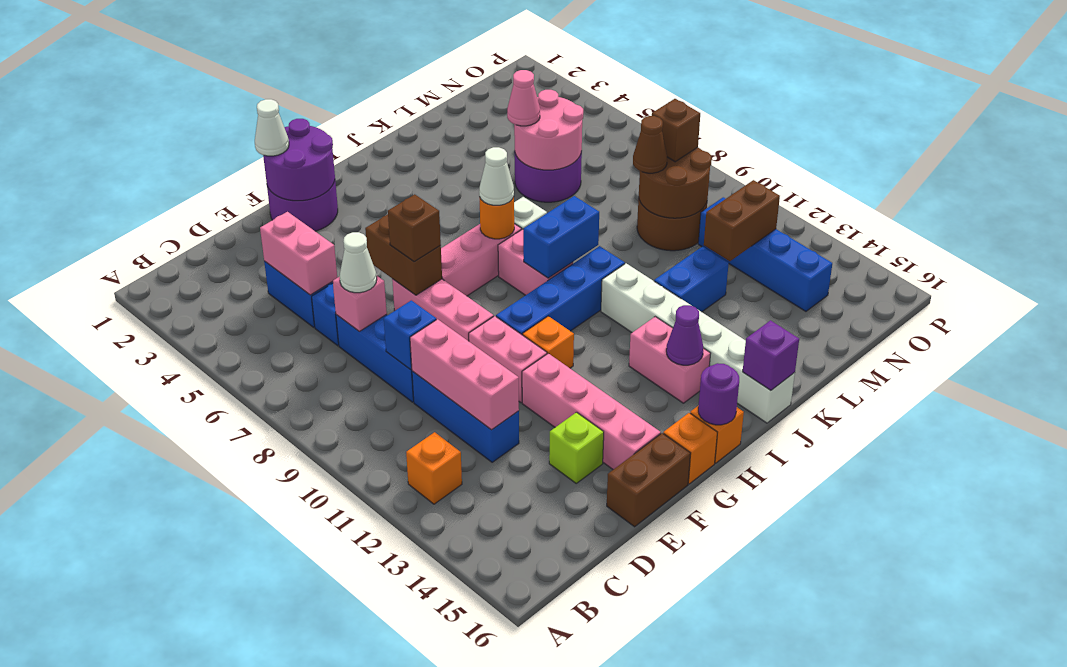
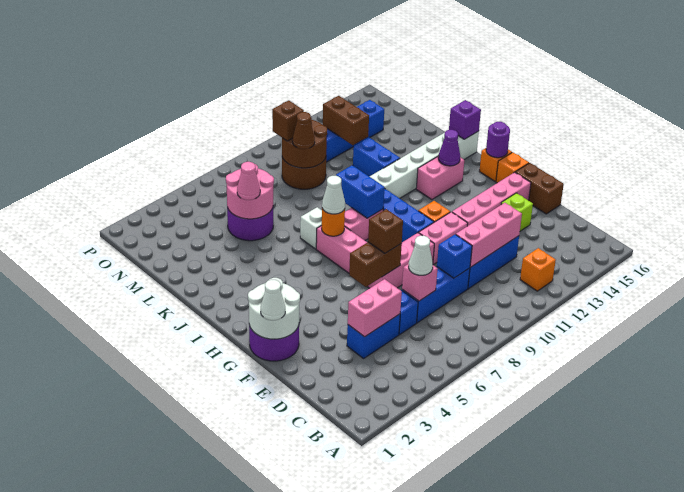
purple 2x2 round brick [263,119,335,201] -> white 2x2 round brick [248,278,300,339]

